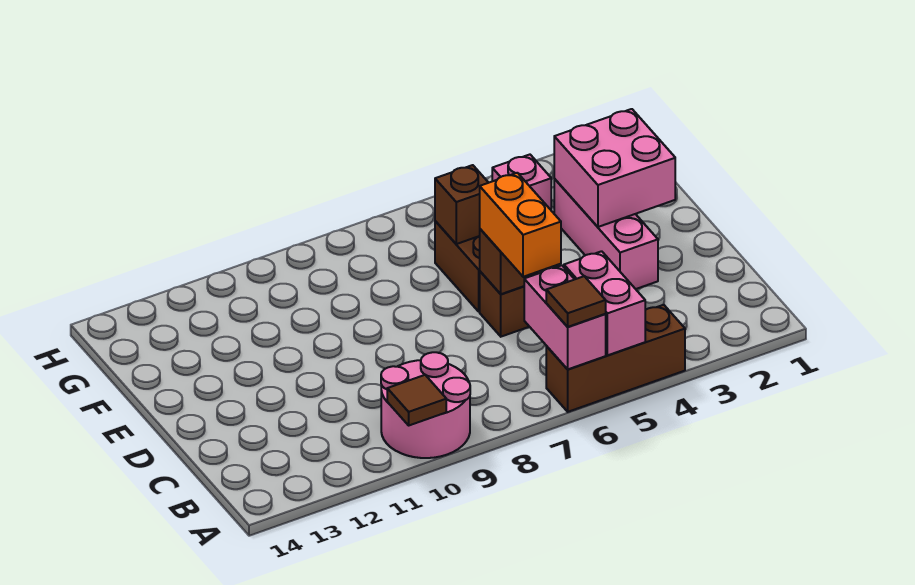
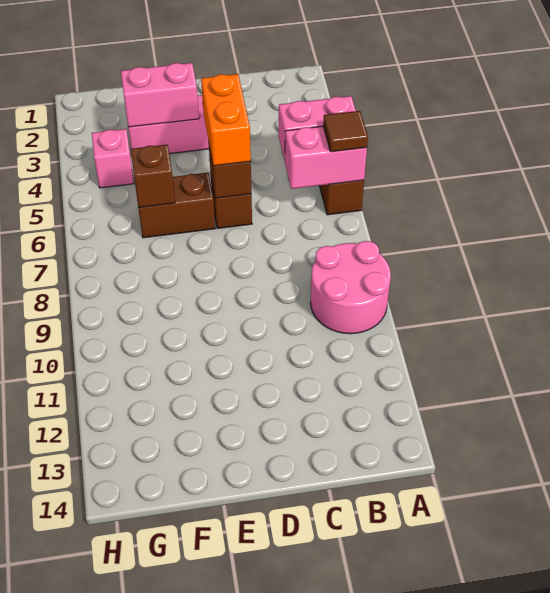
brown 1x1 tile [387,375,446,425] -> none
orange 1x2 brick [480,173,561,277] -> orange 1x2 brick turned to [201,74,251,166]
pink 2x2 brick [554,109,675,227] -> pink 1x2 brick [121,63,199,127]

